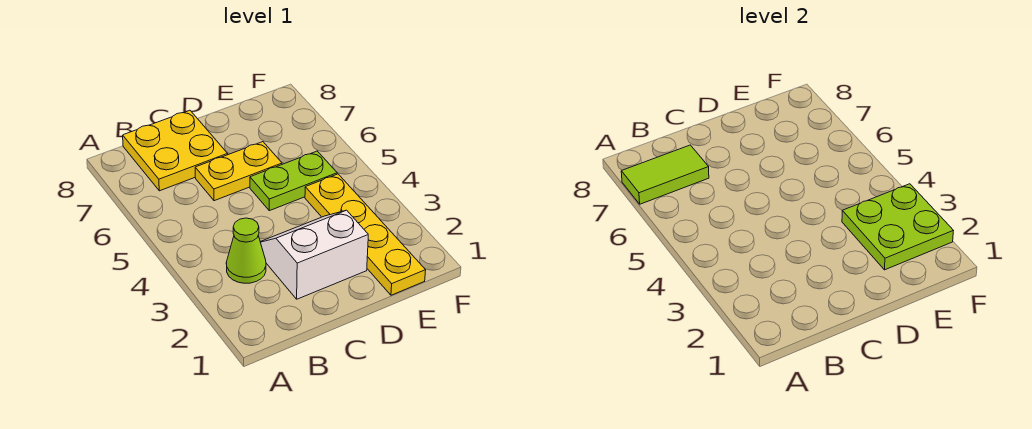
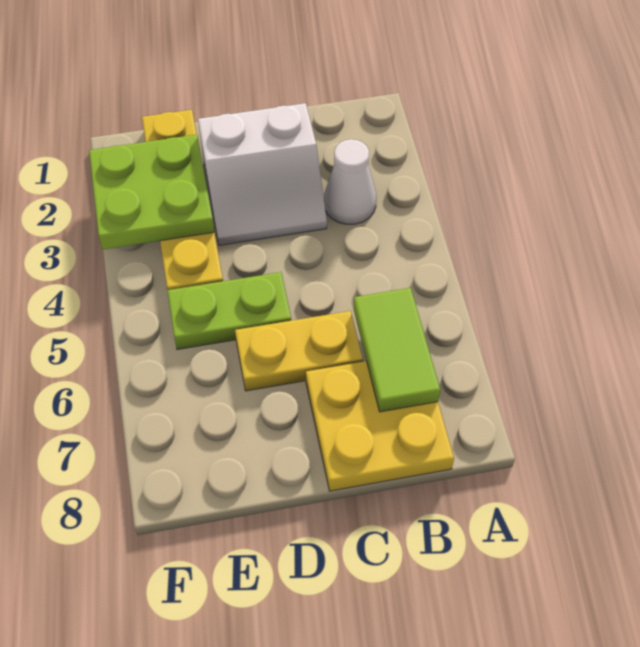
lime 1x2 tile [621,145,709,204] -> lime 1x2 tile turned to [354,288,440,412]
lime 1x1 cone [226,218,266,283] -> white 1x1 cone [324,139,376,224]

